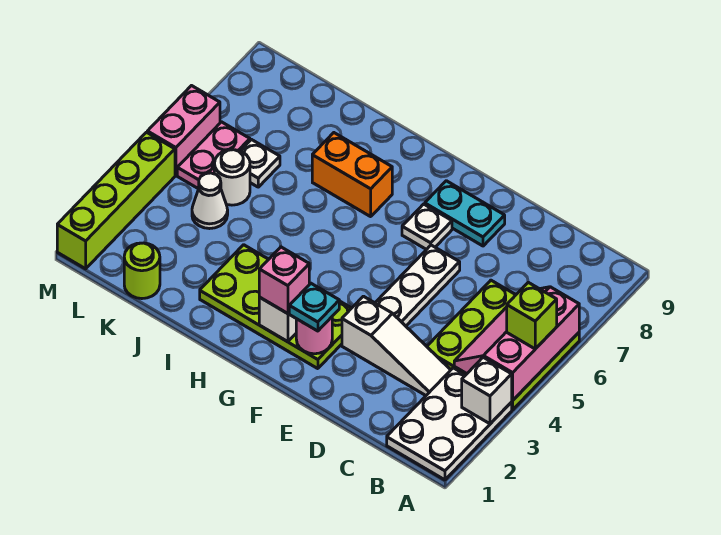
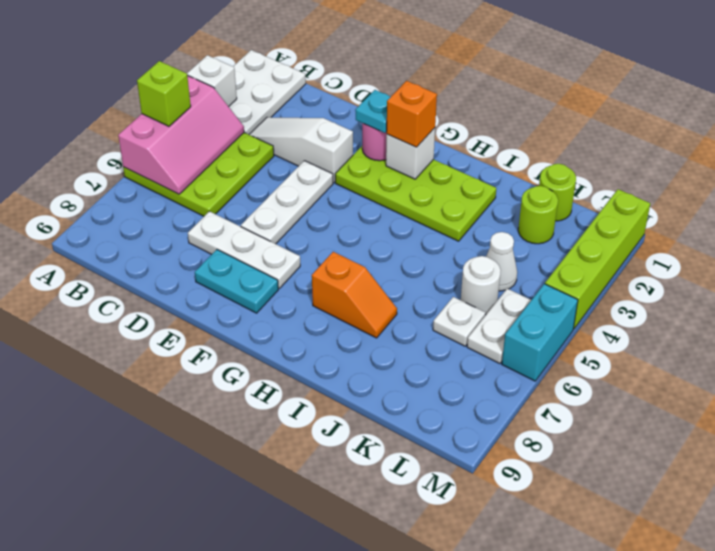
white 1x1 plate [402,204,452,250] -> white 1x3 plate [188,211,300,288]
pink 1x1 brick [259,247,309,314] -> orange 1x1 brick [387,81,437,147]
orange 1x2 brick [312,133,392,217] -> orange 1x2 slope [312,252,397,338]
none -> lime 1x1 round brick [518,186,558,244]
pink 1x2 plate [177,122,250,189] -> white 1x2 plate [467,289,531,364]
pink 1x2 brick [147,86,220,175] -> cyan 1x2 brick [502,284,578,381]

